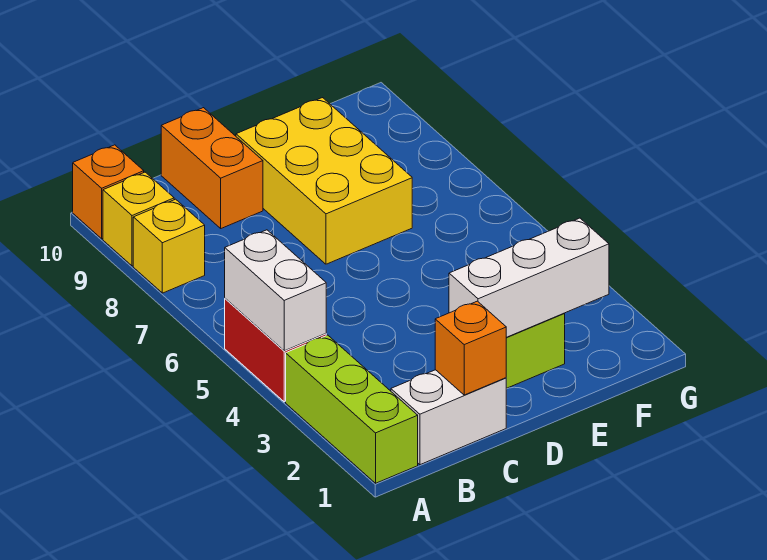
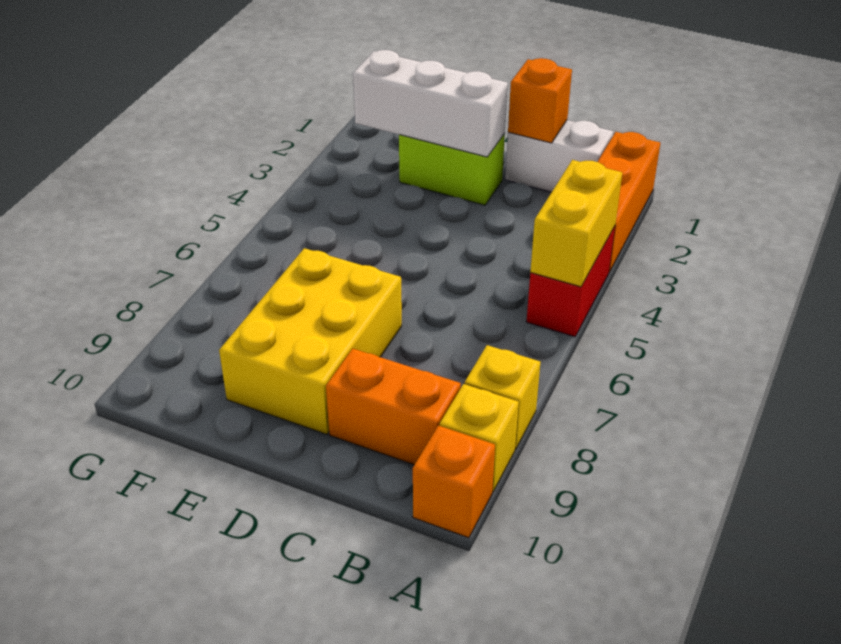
lime 1x3 brick [286,335,418,483] -> orange 1x3 brick [598,132,660,272]
white 1x2 brick [225,230,326,351] -> yellow 1x2 brick [530,160,622,287]
orange 1x2 brick [161,108,263,228] -> orange 1x2 brick turned to [326,349,461,465]

